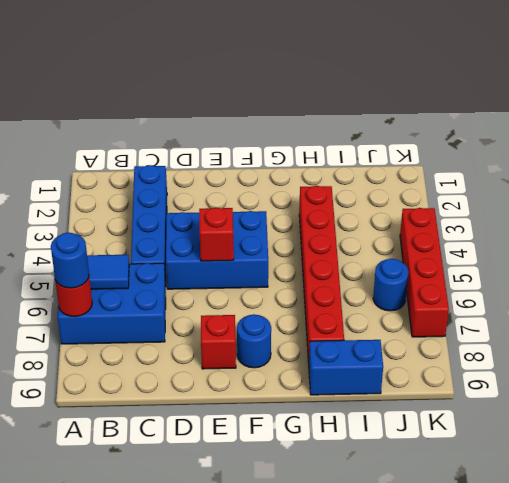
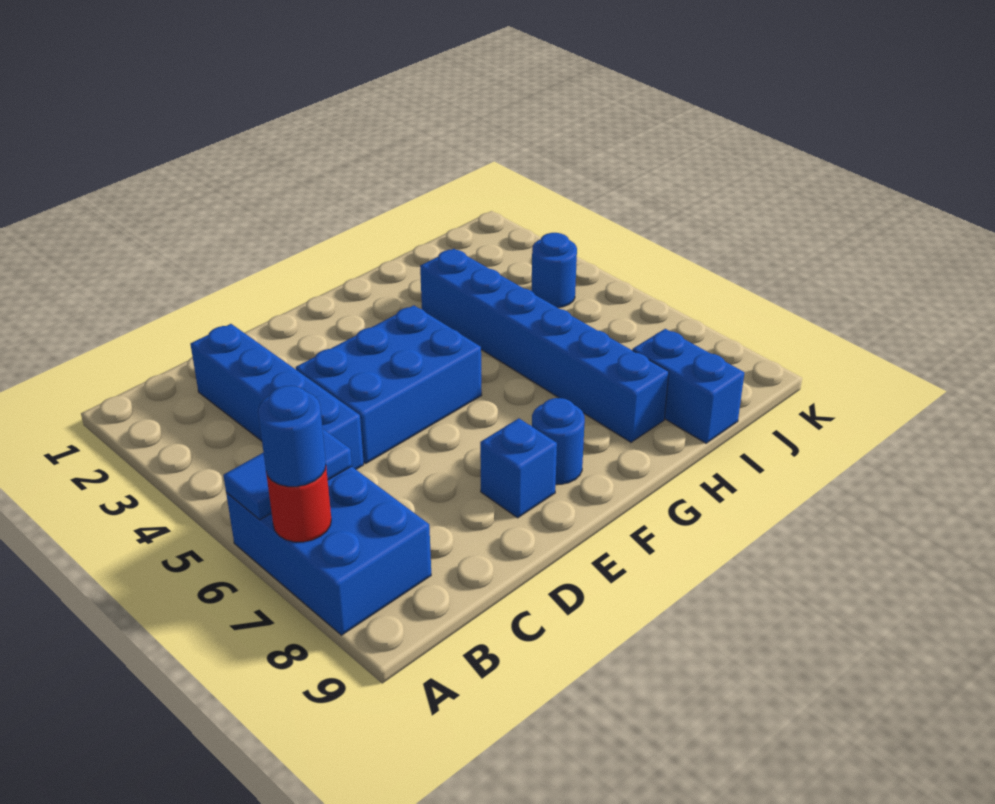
blue 2x3 brick [58,263,166,344] -> blue 2x3 brick turned to [226,466,431,635]
red 1x1 brick [199,208,234,261] -> none
red 1x1 brick [201,315,236,369] -> blue 1x1 brick [480,418,557,518]
red 1x6 brick [299,186,344,363] -> blue 1x6 brick [420,249,669,442]
blue 1x2 brick [309,340,383,395] -> blue 1x2 brick turned to [632,329,744,443]
blue 1x1 round brick [373,259,408,311] -> blue 1x1 round brick moved to [531,233,577,308]
red 1x4 brick [400,208,449,337] -> none

